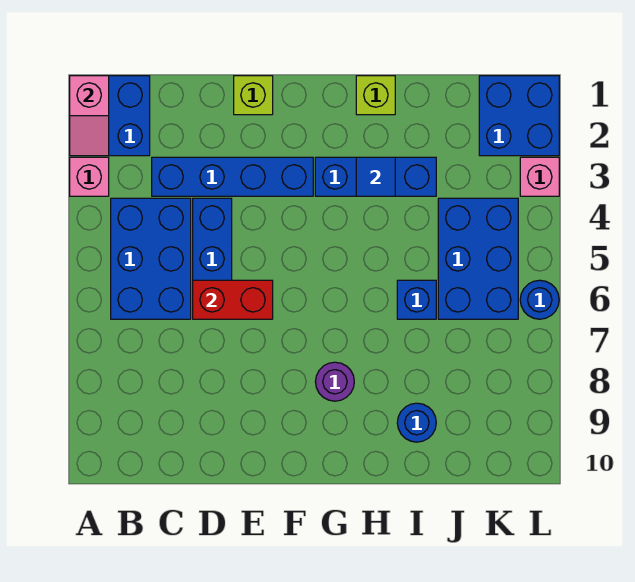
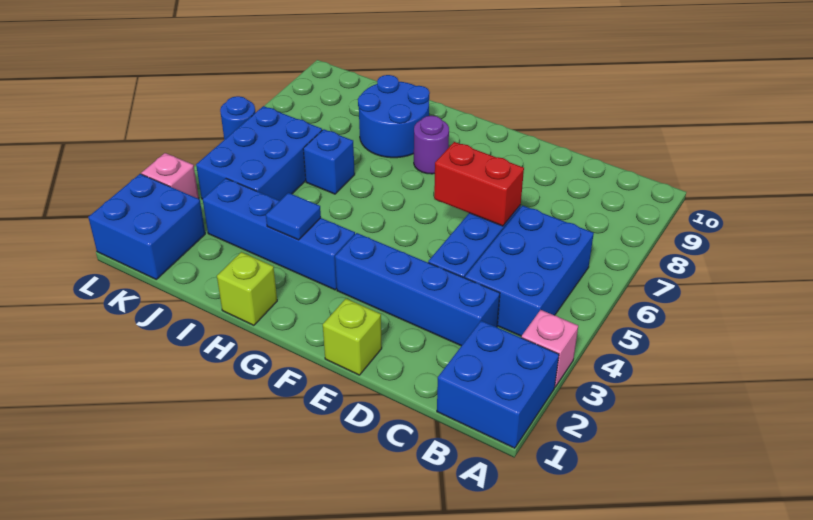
pink 1x2 slope [70,76,109,156] -> none
blue 1x3 brick [315,157,436,196] -> blue 1x4 brick [203,178,355,290]
blue 1x1 round brick [397,403,436,442] -> blue 2x2 round brick [358,75,430,158]

